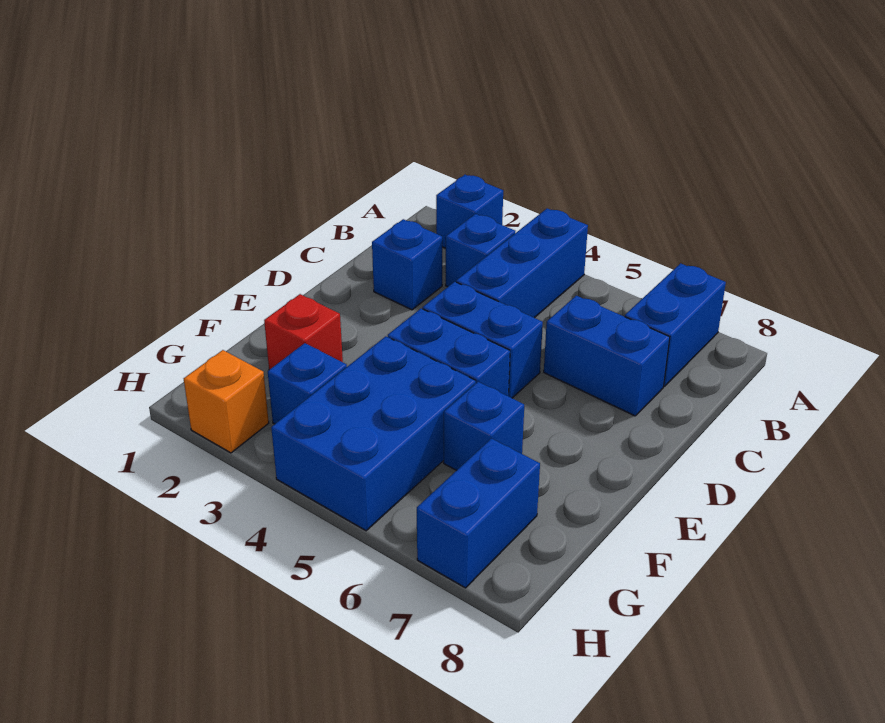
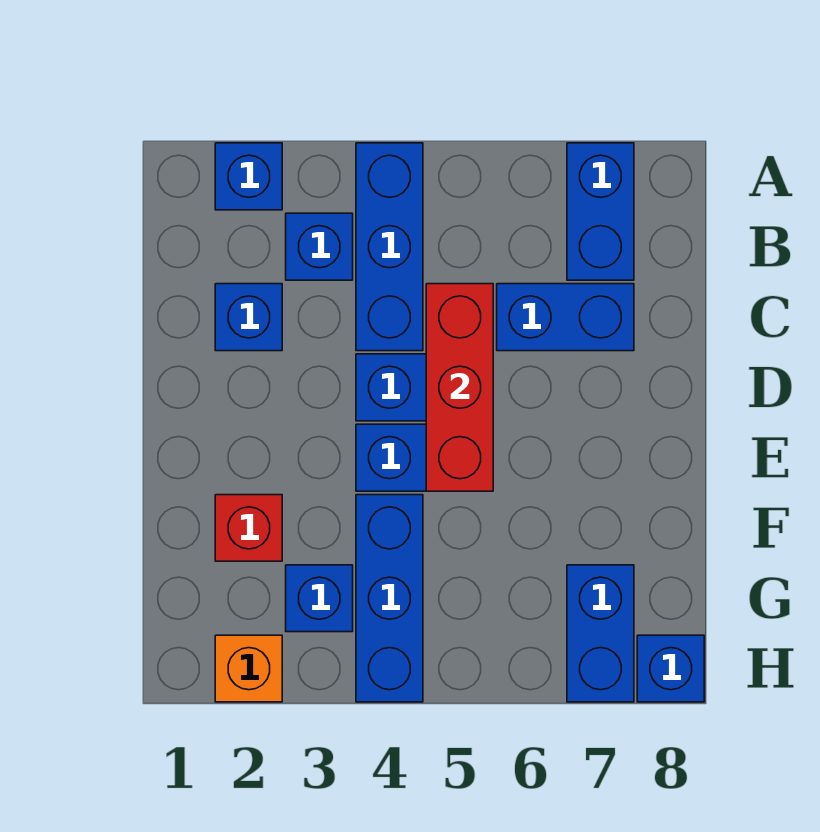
none -> red 1x3 brick [426,284,493,491]
blue 2x3 brick [271,336,476,531] -> blue 1x3 brick [356,495,423,702]
blue 1x1 brick [444,382,524,470] -> blue 1x1 brick moved to [637,635,704,702]

